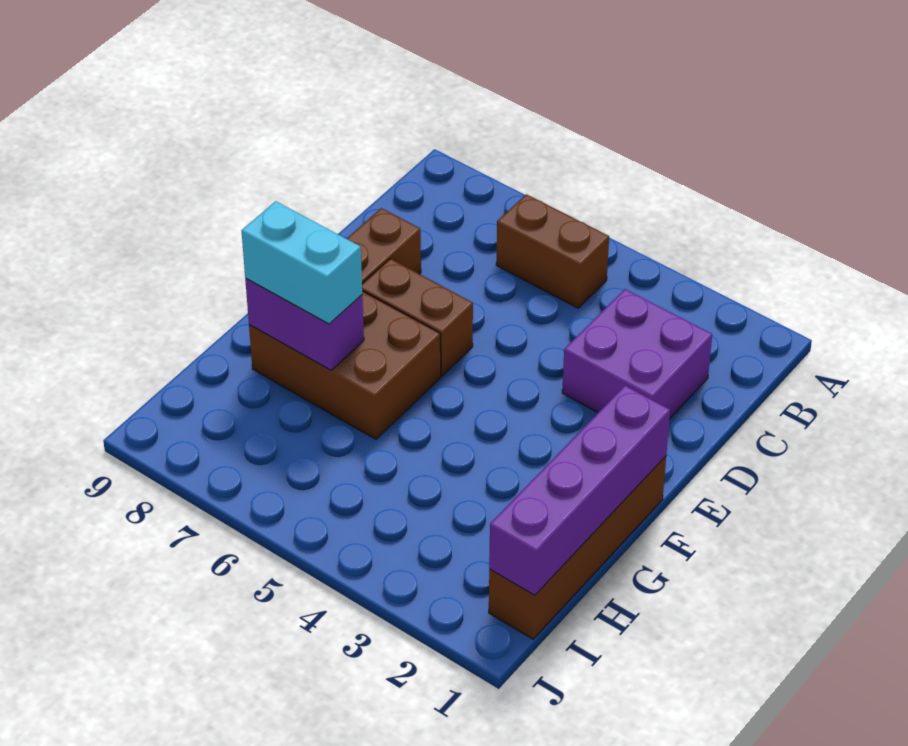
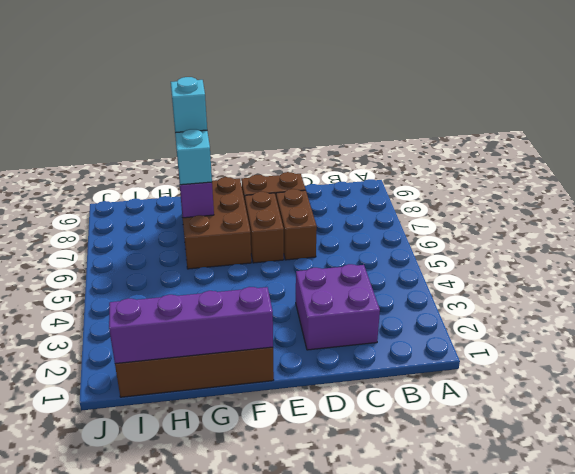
brown 1x2 brick [496,194,609,308] -> brown 1x2 brick moved to [276,189,317,260]
none -> cyan 1x1 brick [171,77,207,133]

